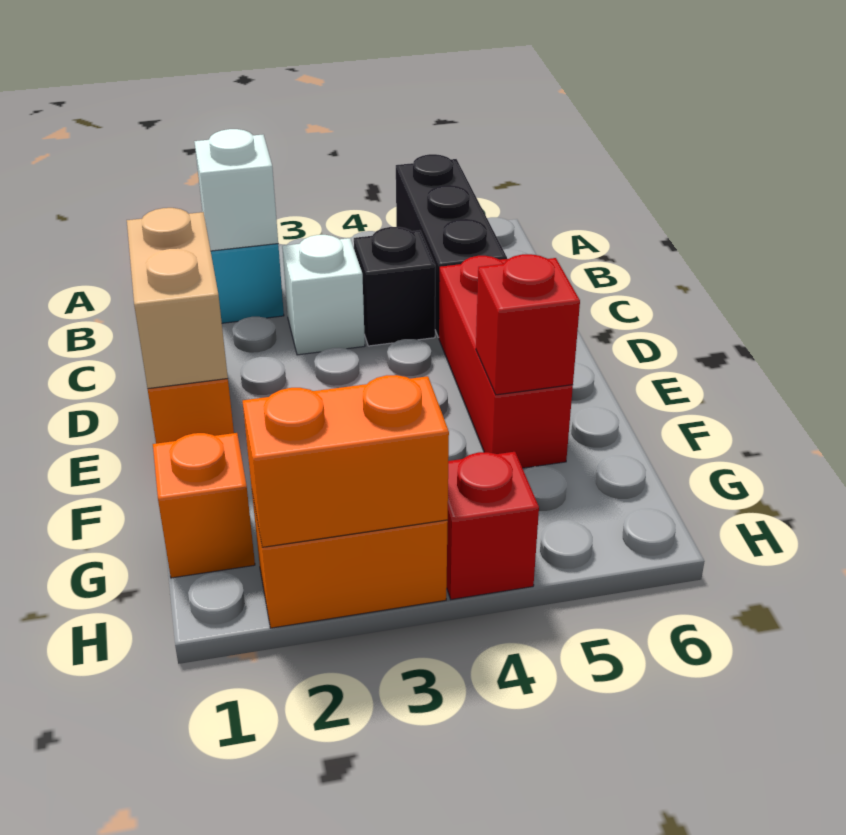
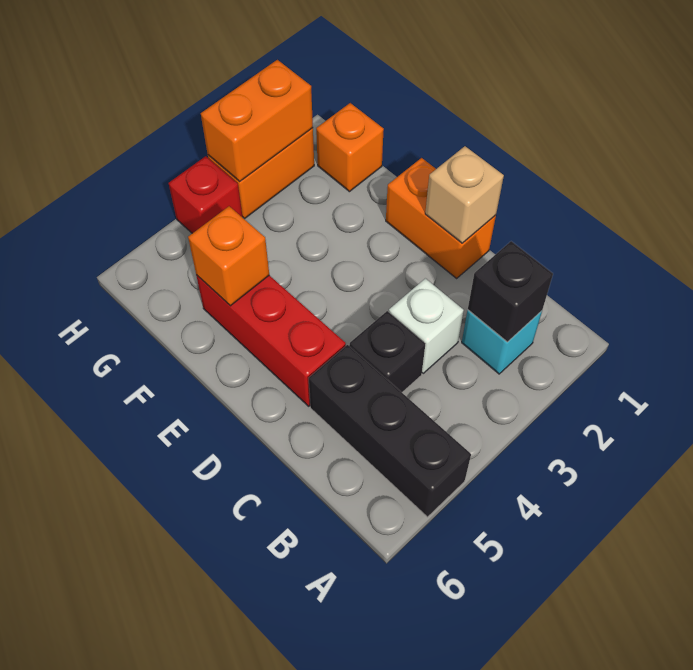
white 1x1 brick [194,129,278,251] -> black 1x1 brick [468,241,553,342]
tan 1x2 brick [127,208,228,389] -> tan 1x1 brick [425,146,504,243]
red 1x1 brick [476,254,580,395] -> orange 1x1 brick [188,206,269,306]

